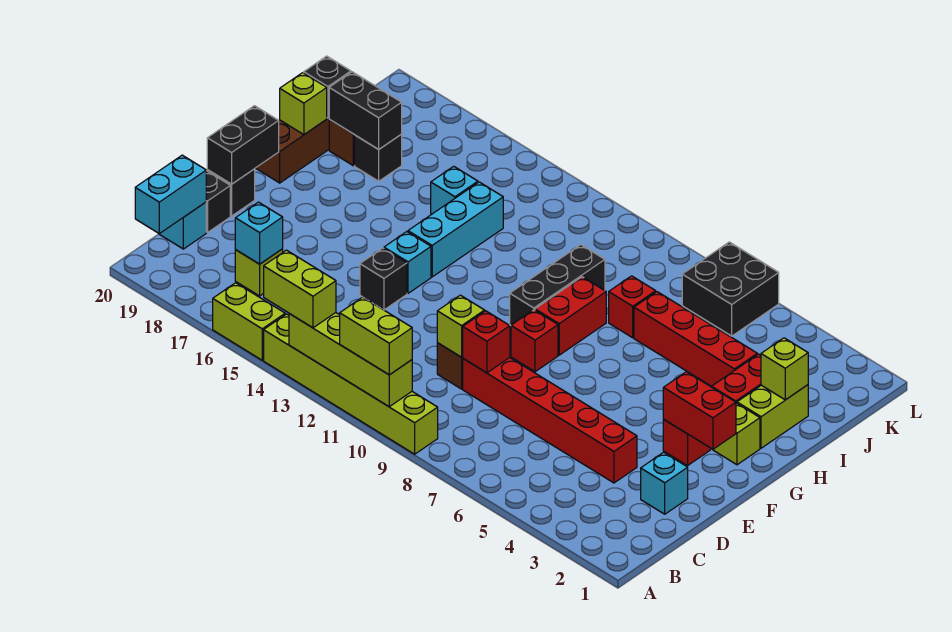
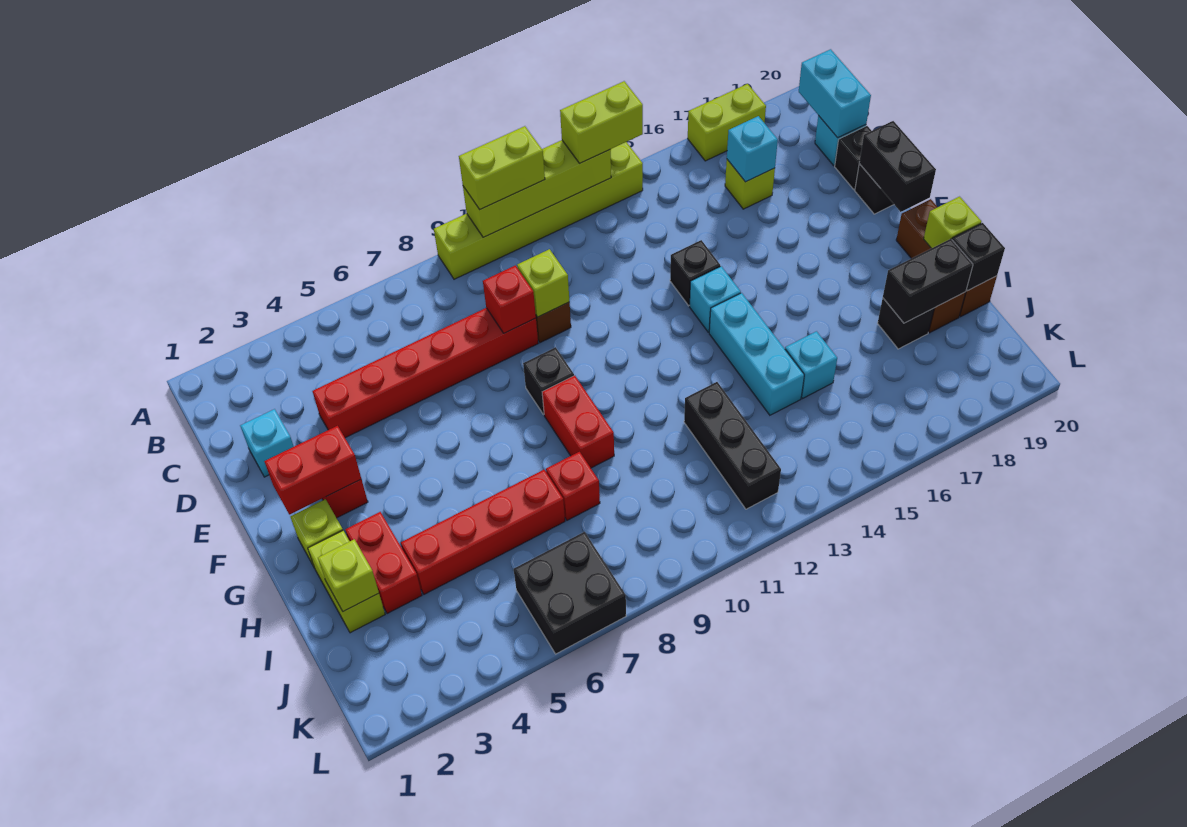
lime 1x2 brick [213,283,285,360] -> lime 1x2 brick moved to [688,84,766,161]
red 1x1 brick [511,310,558,372] -> black 1x1 brick [523,347,574,415]
black 1x3 brick [510,245,605,325] -> black 1x3 brick moved to [684,382,781,509]

